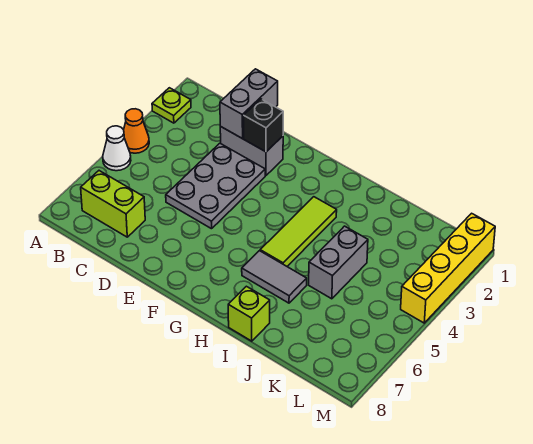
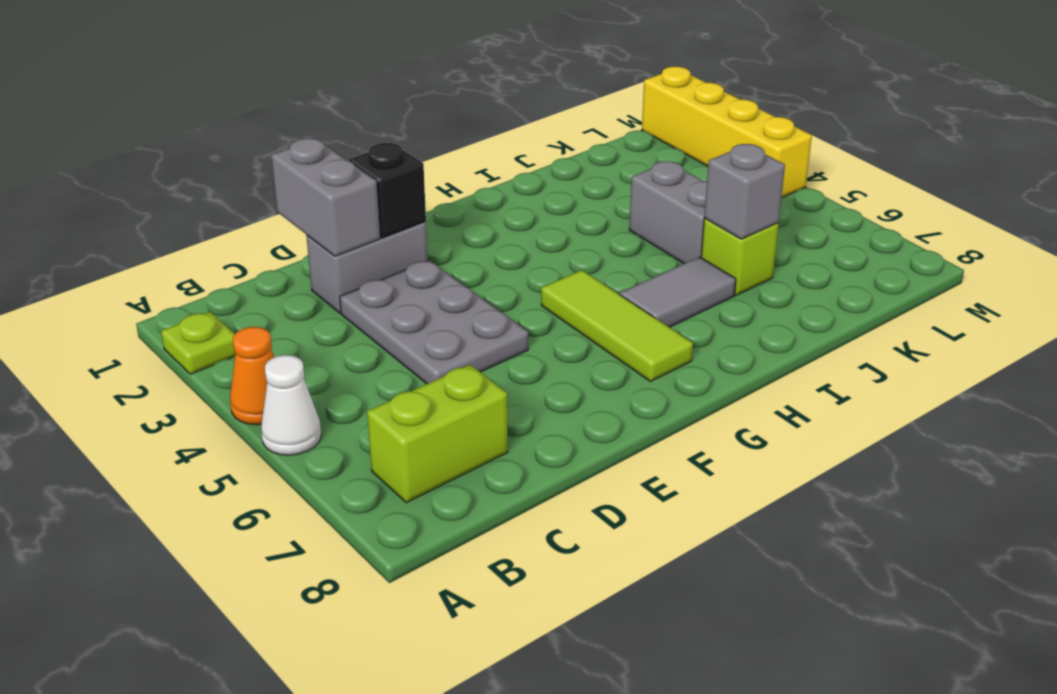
lime 1x3 tile [260,197,337,266] -> lime 1x3 tile moved to [541,270,693,382]
lime 1x1 brick [228,286,270,341] -> lime 1x1 brick moved to [701,219,779,295]
none -> grey 1x1 brick [704,144,785,239]

